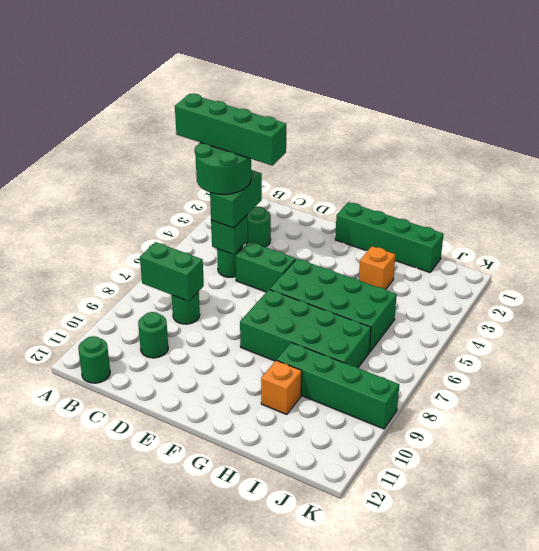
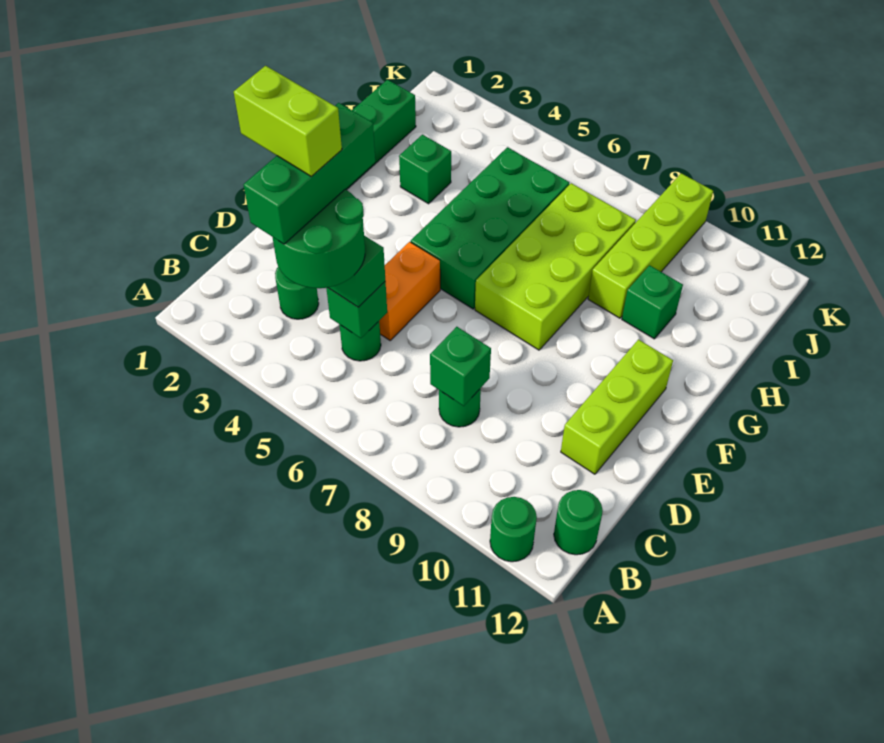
green 1x4 brick [175,94,286,165] -> green 1x3 brick [244,103,375,244]
green 1x2 brick [140,242,204,301] -> green 1x1 brick [430,327,491,406]
none -> lime 1x2 brick [234,66,342,177]
green 1x1 round brick [138,312,168,358] -> green 1x1 round brick moved to [490,497,537,562]
green 1x2 brick [236,242,296,292] -> orange 1x2 brick [379,242,440,340]
none -> lime 1x3 brick [561,340,673,474]
green 2x4 brick [240,289,371,368] -> lime 2x4 brick [475,183,636,350]
orange 1x1 brick [359,246,396,289] -> green 1x1 brick [399,135,451,204]
green 1x4 brick [277,342,399,429] -> lime 1x4 brick [588,173,713,318]
orange 1x1 brick [261,360,302,414] -> green 1x1 brick [622,265,683,339]

